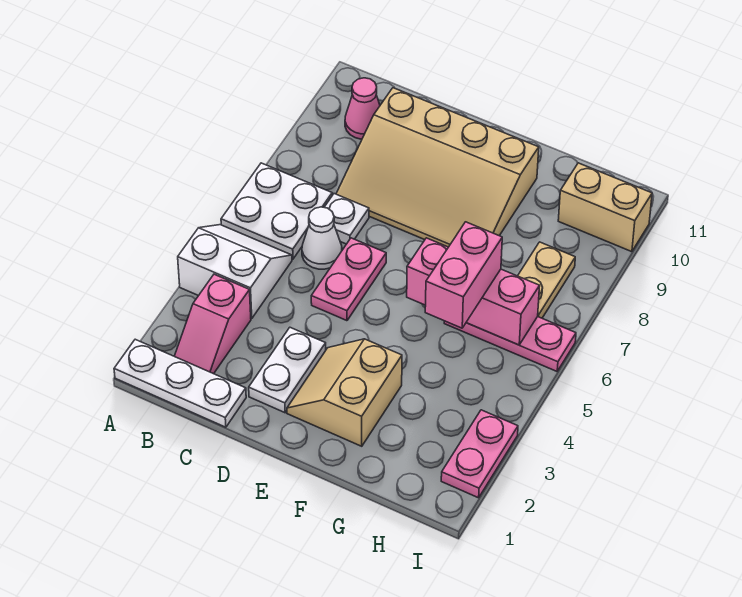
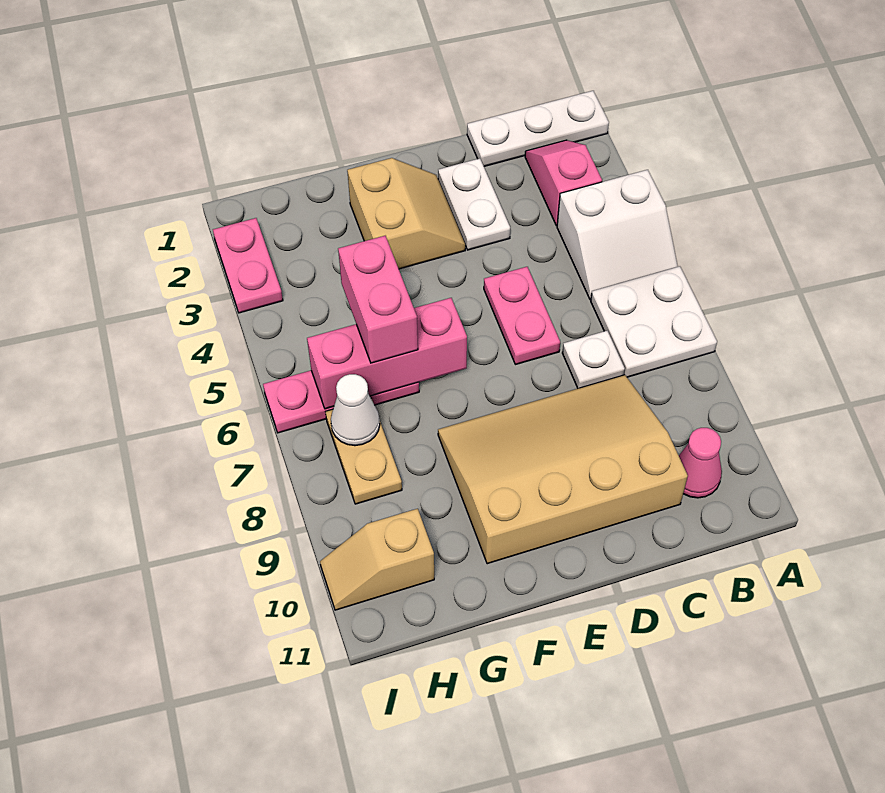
white 1x1 cone [302,207,342,269] -> white 1x1 cone moved to [331,374,380,446]
tan 1x2 brick [558,163,652,252] -> tan 1x2 slope [320,509,434,610]

